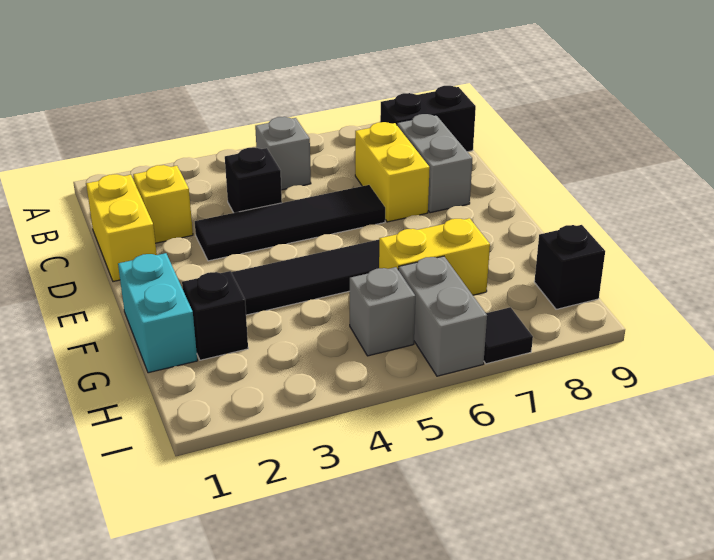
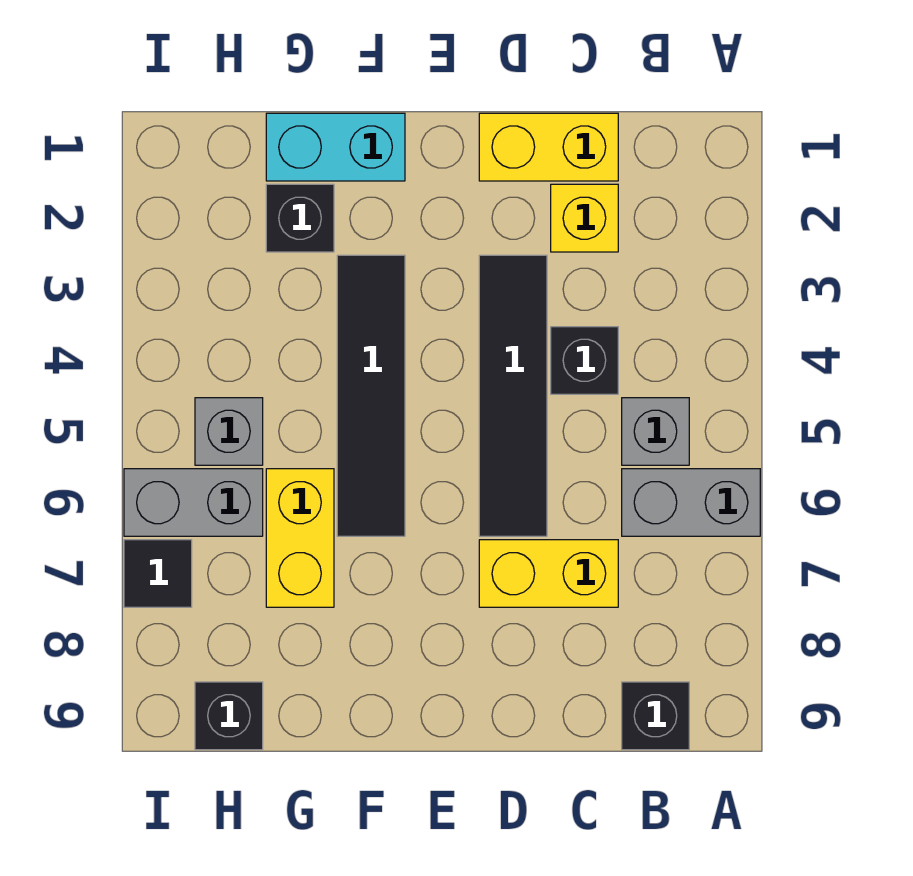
black 1x2 brick [380,86,476,152] -> black 1x1 brick [622,682,689,750]
grey 1x2 brick [397,114,472,213] -> grey 1x2 brick moved to [622,469,760,536]

